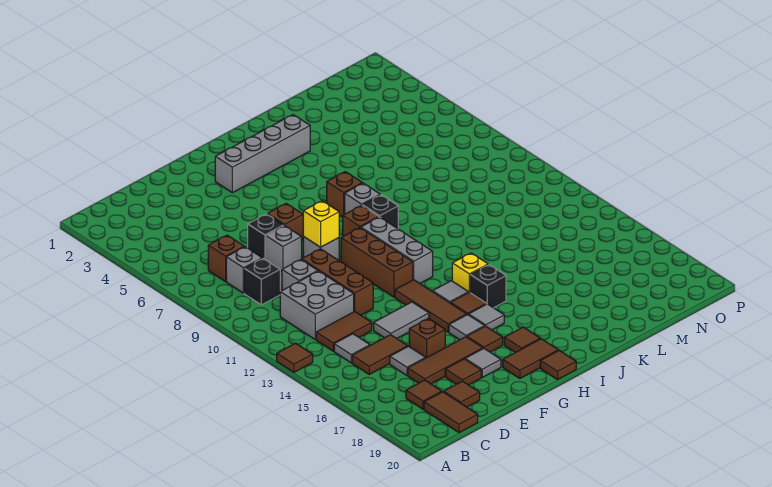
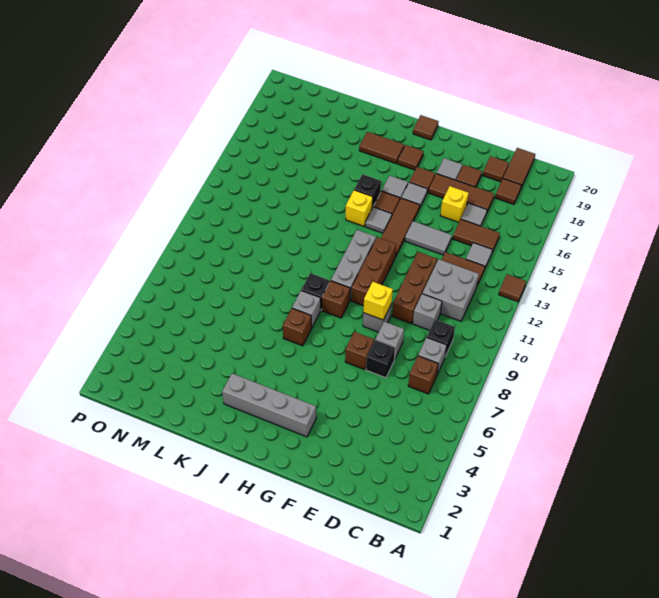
brown 1x1 brick [409,319,445,358] -> yellow 1x1 brick [440,186,469,222]
brown 1x2 tile [503,339,558,379] -> brown 1x2 tile moved to [359,132,404,163]

